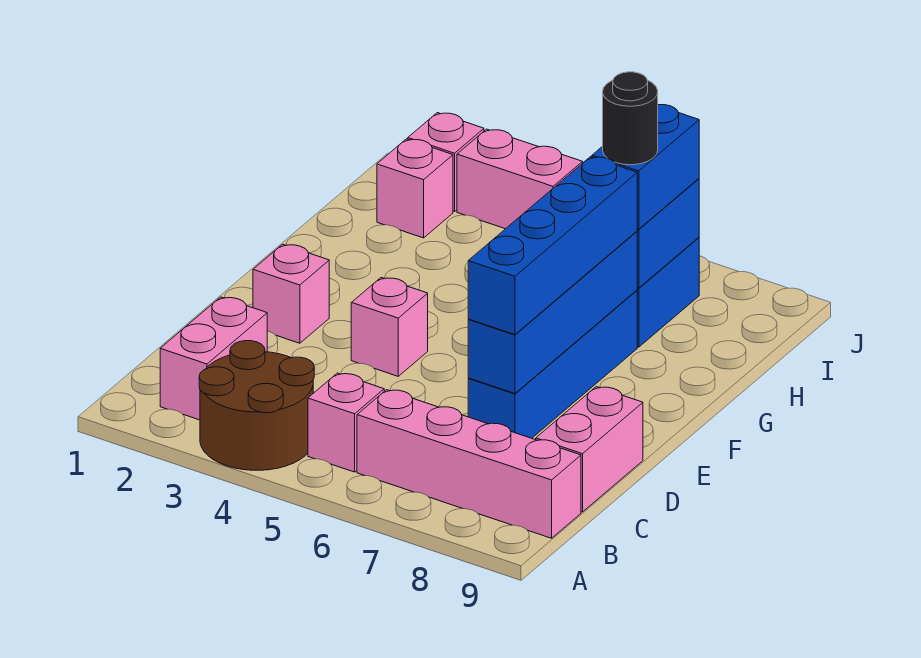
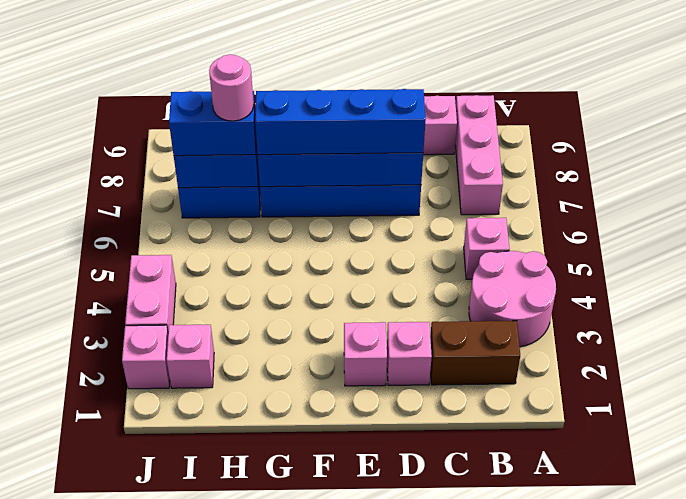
brown 2x2 round brick [199,341,314,470] -> pink 2x2 round brick [469,251,556,347]
pink 1x2 brick [160,297,267,420] -> brown 1x2 brick [430,321,520,385]
pink 1x4 brick [357,390,581,538] -> pink 1x3 brick [455,95,503,215]
pink 1x1 brick [351,278,428,376] -> pink 1x1 brick moved to [387,322,432,385]
black 1x1 round brick [603,72,658,165] -> pink 1x1 round brick [209,54,254,121]

